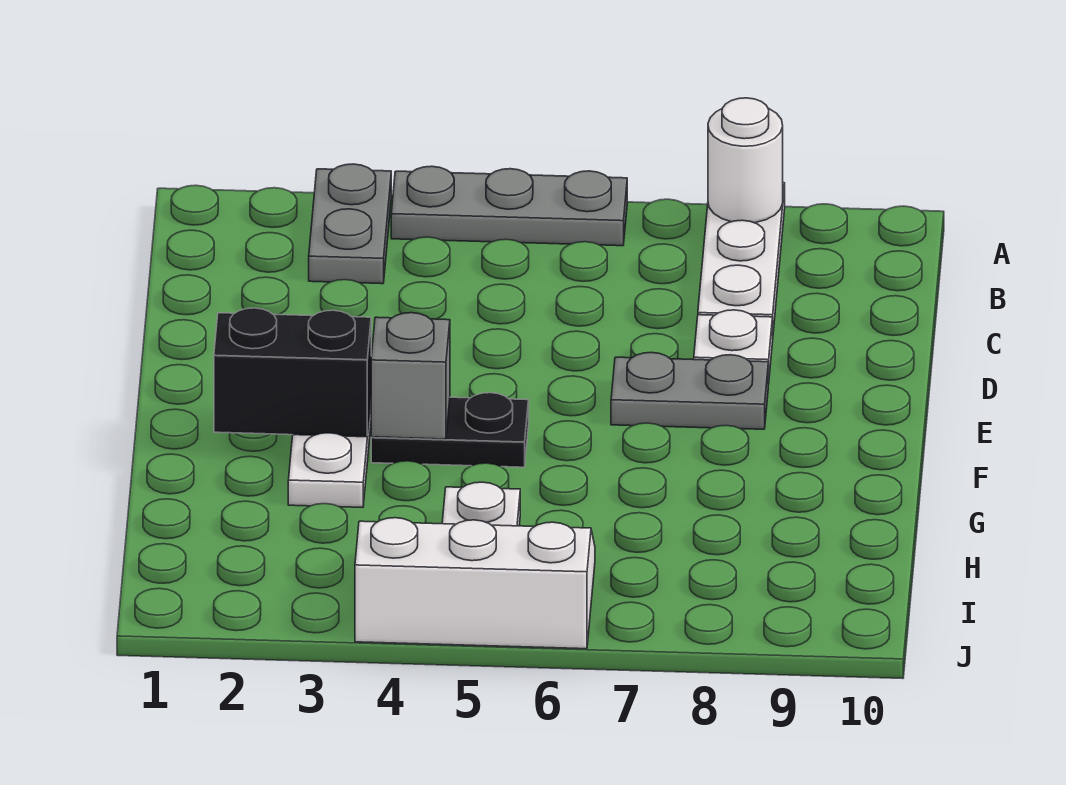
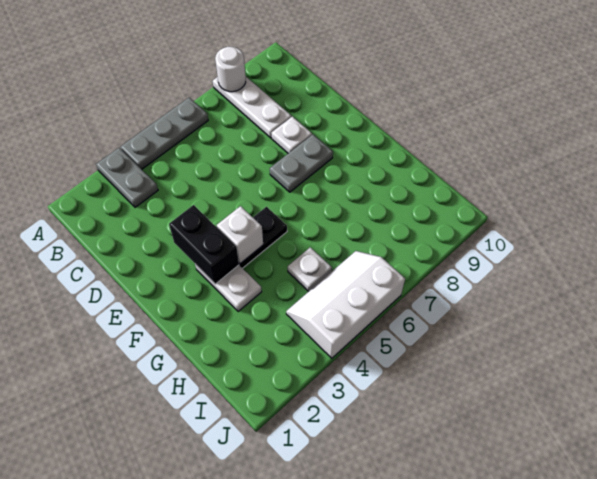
black 1x2 brick [214,308,371,437] -> black 1x2 brick turned to [169,205,239,284]
grey 1x1 brick [371,313,450,439] -> white 1x1 brick [217,206,263,264]

